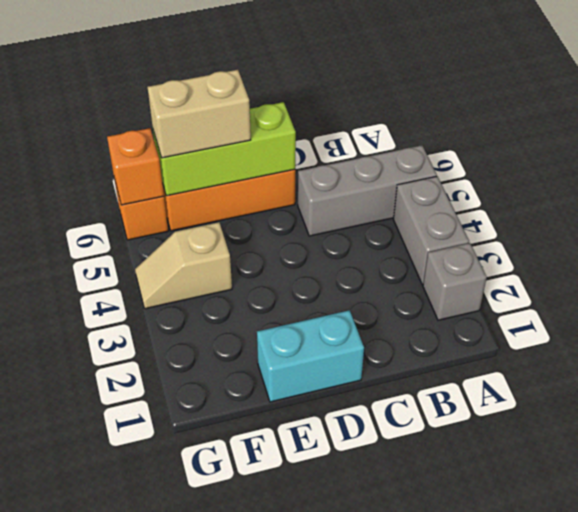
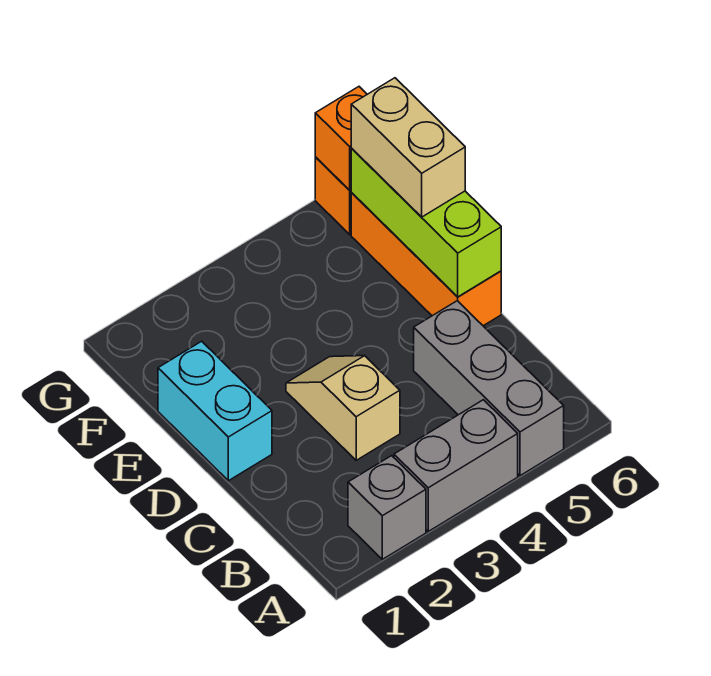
tan 1x2 slope [135,222,232,309] -> tan 1x2 slope moved to [286,356,400,460]

